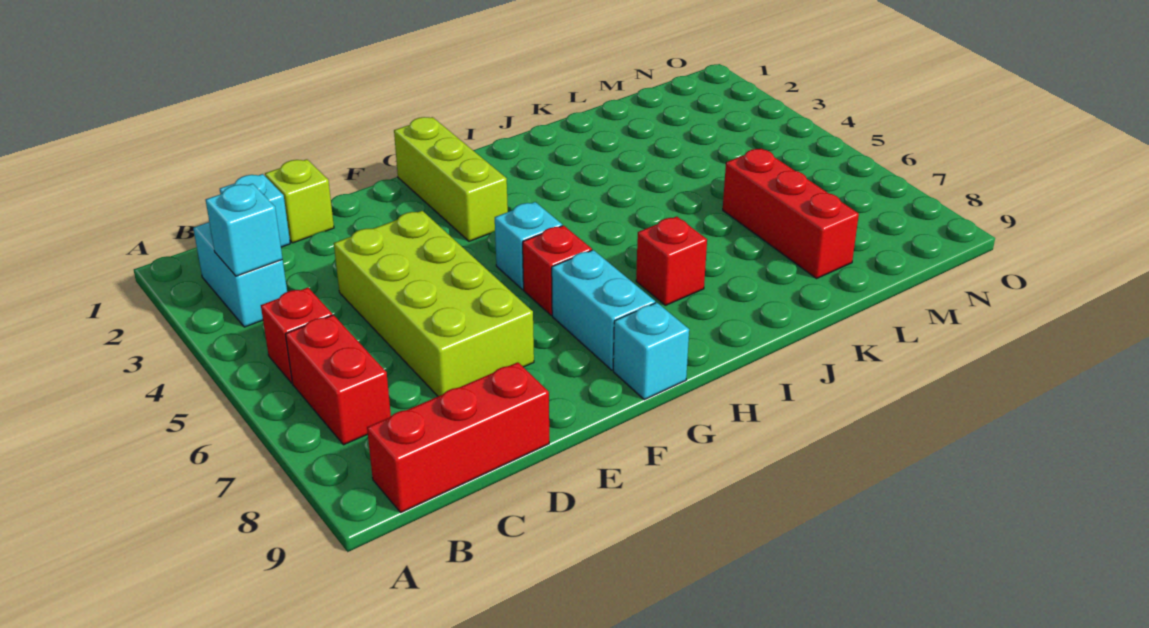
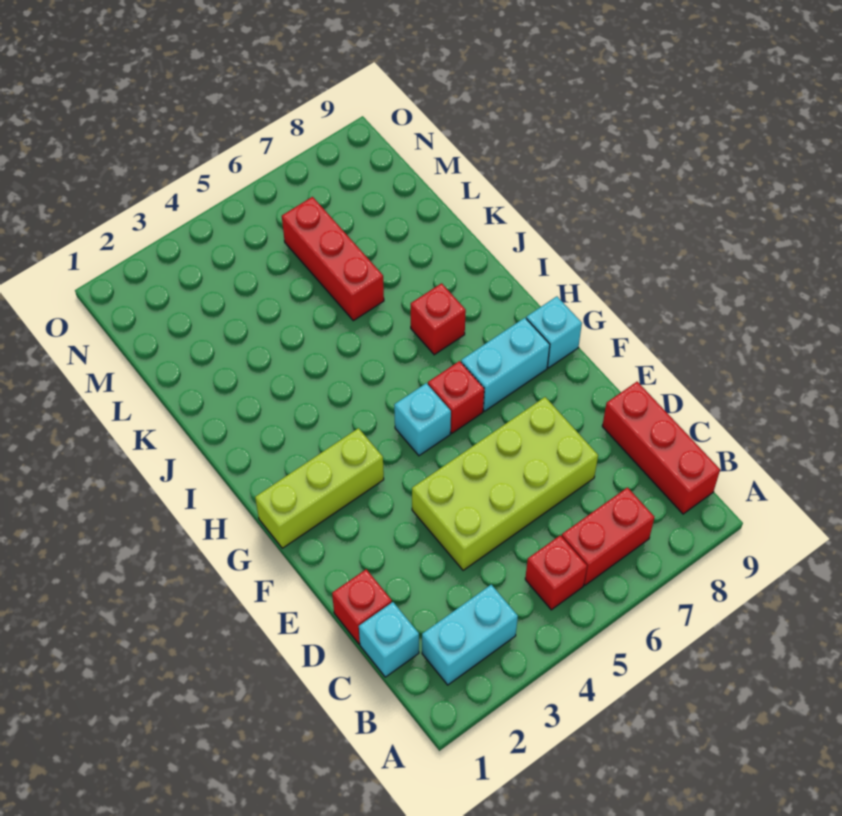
cyan 1x1 brick [206,184,282,276] -> none
lime 1x1 brick [265,159,334,243] -> red 1x1 brick [332,569,392,644]
red 1x3 brick [723,149,859,278] -> red 1x3 brick turned to [282,197,384,321]

